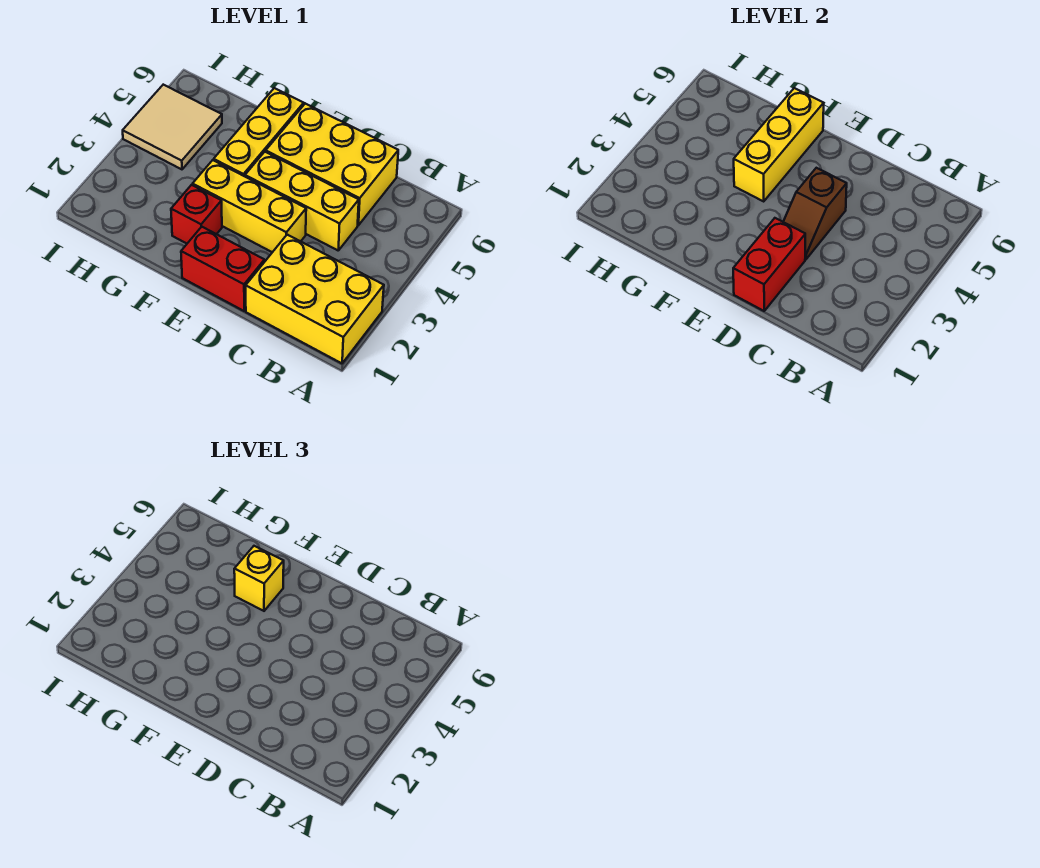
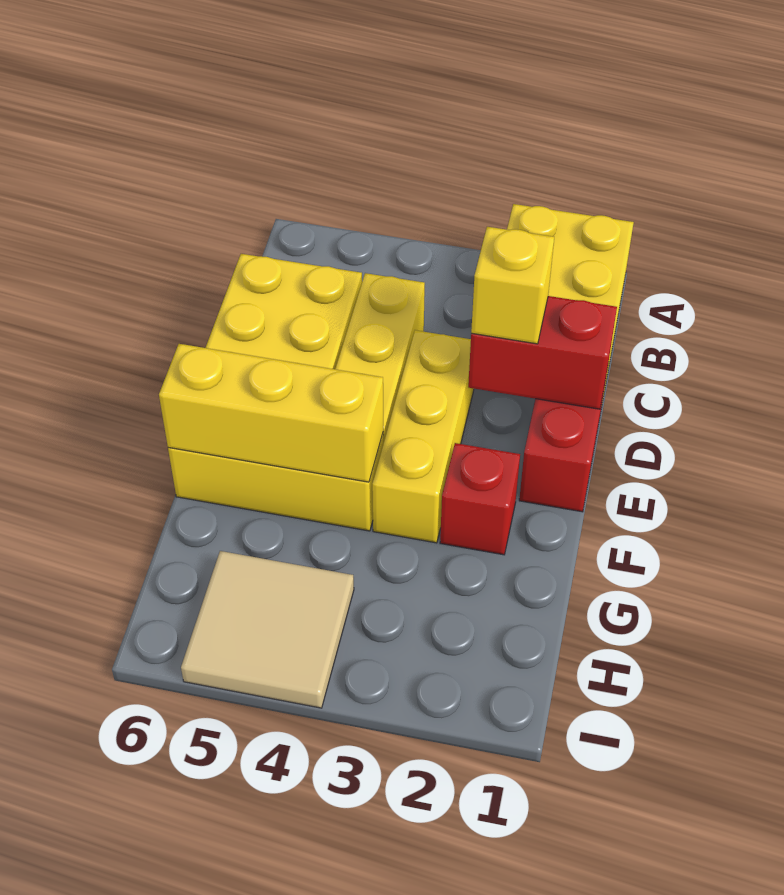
brown 1x2 slope [783,168,847,259] -> none
yellow 1x1 brick [234,546,284,611] -> yellow 1x1 brick moved to [471,227,554,344]

